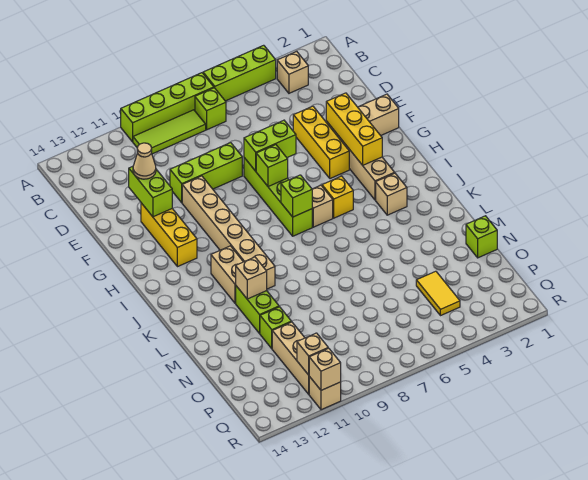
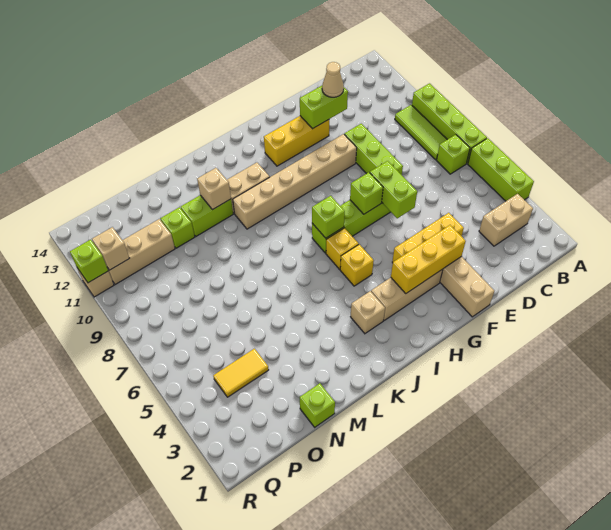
tan 1x1 brick [277,51,308,93] -> tan 1x2 brick [479,194,533,246]
tan 1x1 brick [312,185,333,227] -> yellow 1x1 brick [326,228,359,269]
tan 1x1 brick [309,348,341,390] -> lime 1x1 brick [70,240,108,283]

